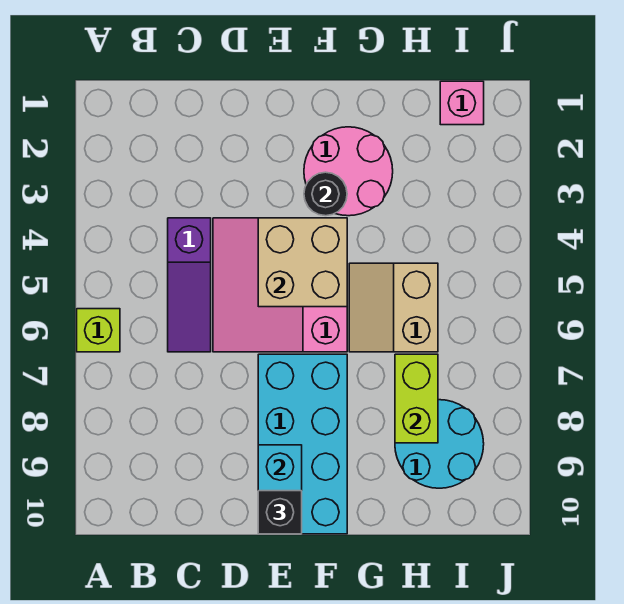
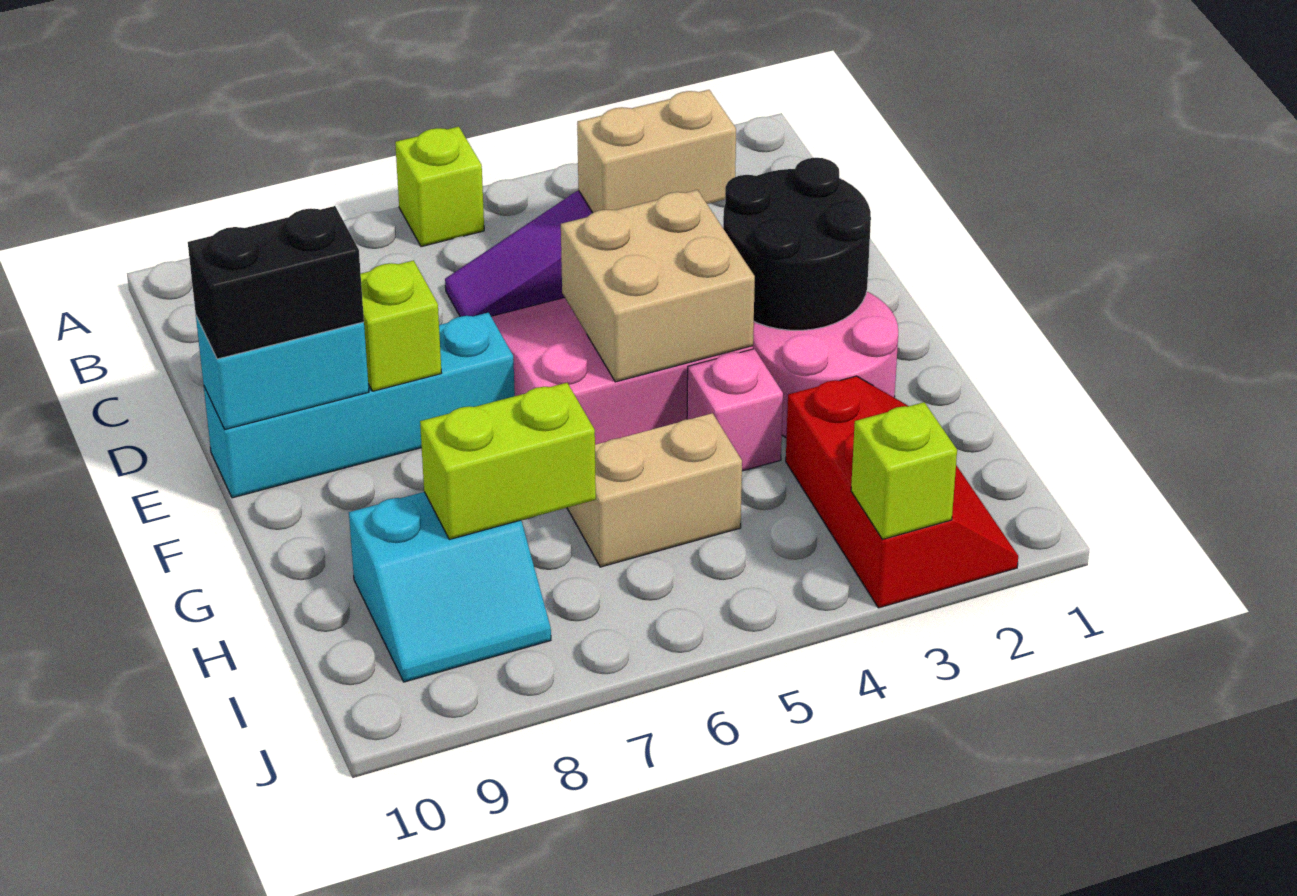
none -> tan 1x2 brick [577,90,736,213]
cyan 2x4 brick [258,354,347,534] -> cyan 1x4 brick [204,313,515,498]
none -> lime 1x1 brick [361,261,441,391]
black 1x1 brick [258,491,302,534] -> black 1x2 brick [188,206,364,359]
black 1x1 round brick [304,172,347,216] -> black 2x2 round brick [723,158,871,330]
none -> red 2x3 slope [786,376,1018,608]
cyan 2x2 round brick [395,400,484,488] -> cyan 2x2 slope [349,492,551,682]
pink 1x1 brick [440,81,484,125] -> pink 1x1 brick moved to [687,349,783,471]
none -> lime 1x1 brick [851,402,957,539]

